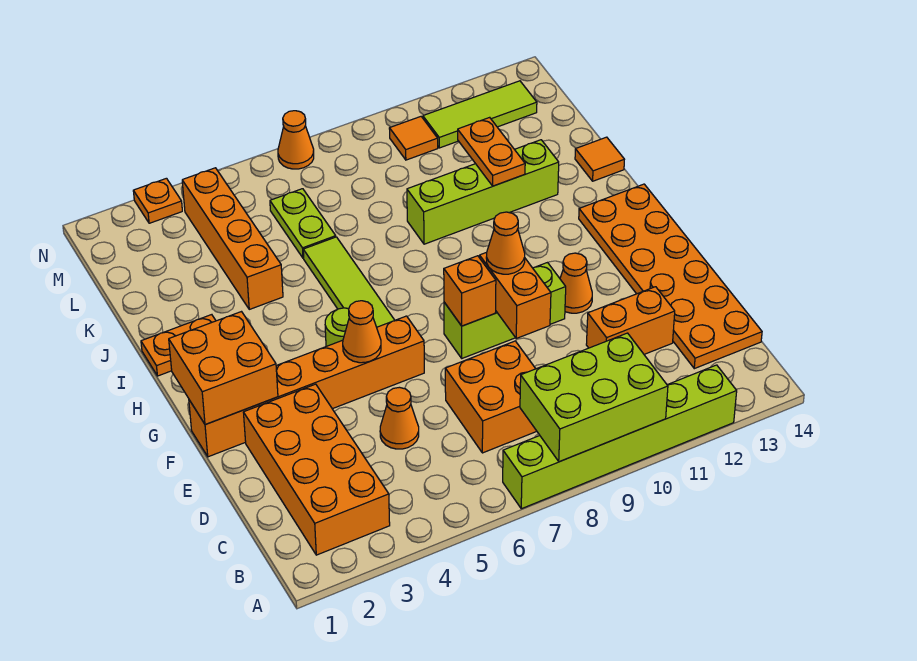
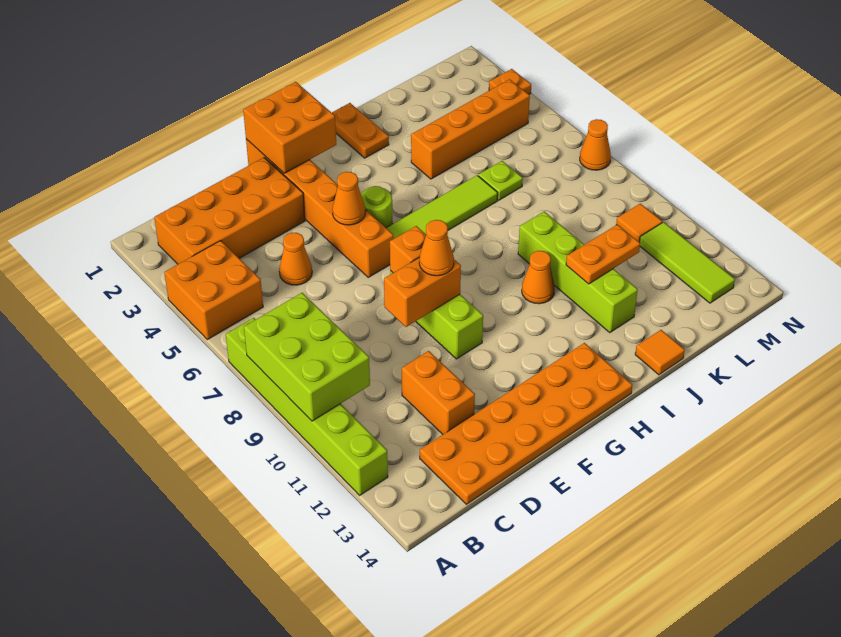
orange 2x2 brick [445,341,537,453] -> orange 2x2 brick moved to [164,241,263,340]
orange 1x1 cone [560,253,592,313] -> orange 1x1 cone moved to [522,251,555,304]
lime 1x2 plate [270,189,336,258] -> lime 1x1 plate [478,161,523,200]

